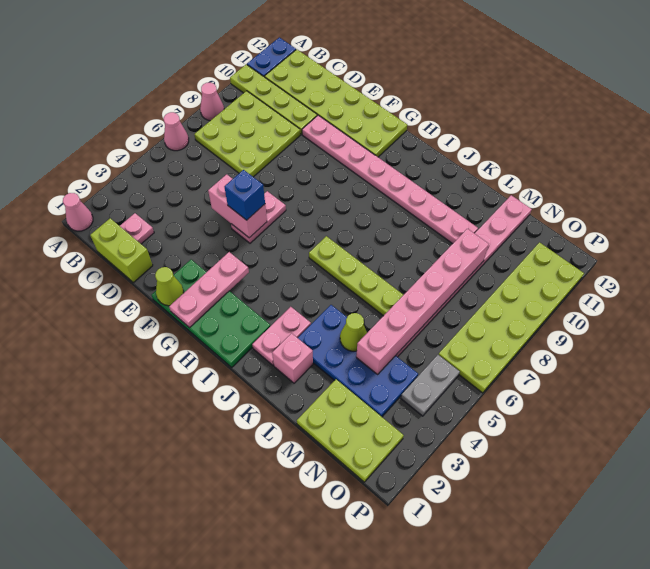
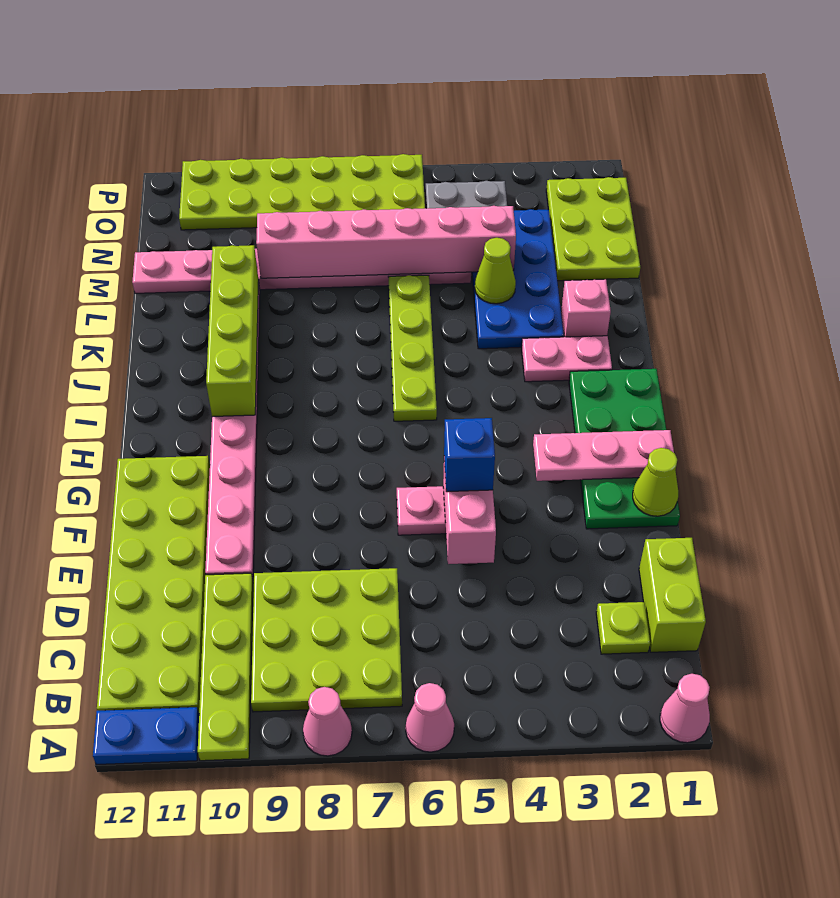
pink 1x1 plate [120,213,154,244] -> lime 1x1 plate [596,602,650,654]
none -> lime 1x4 brick [206,245,259,417]

